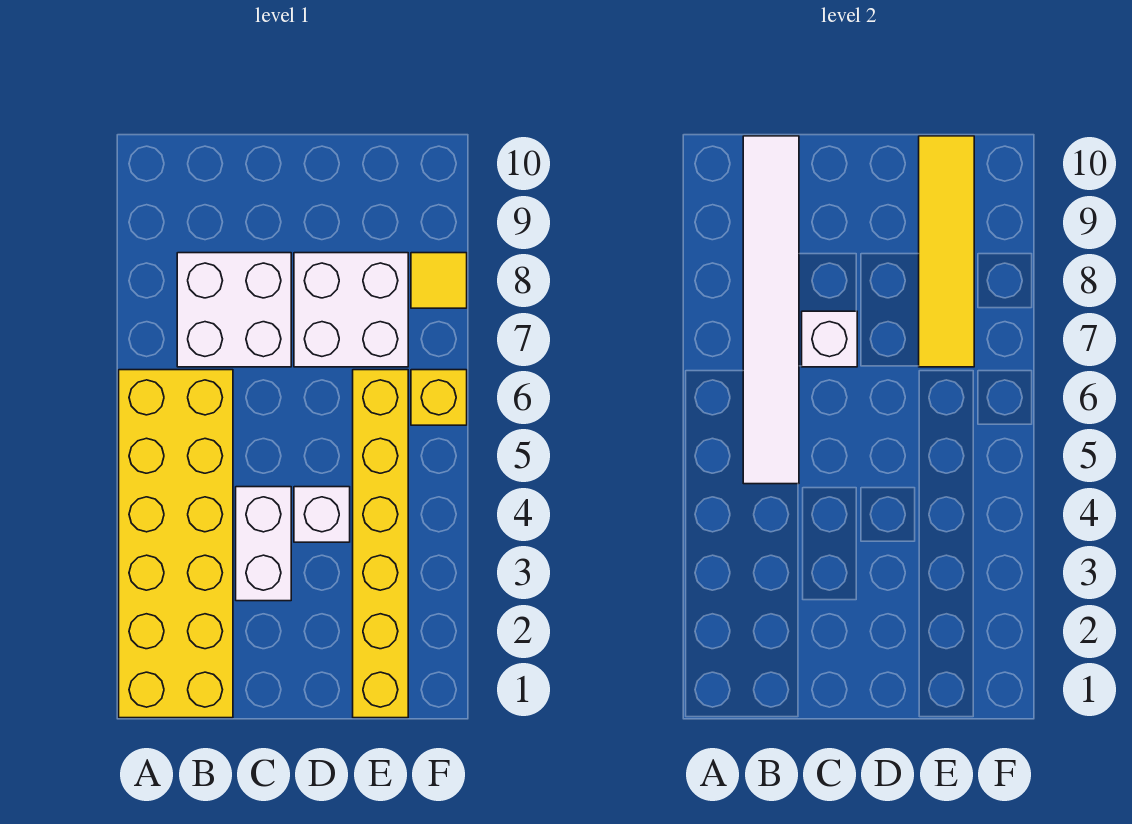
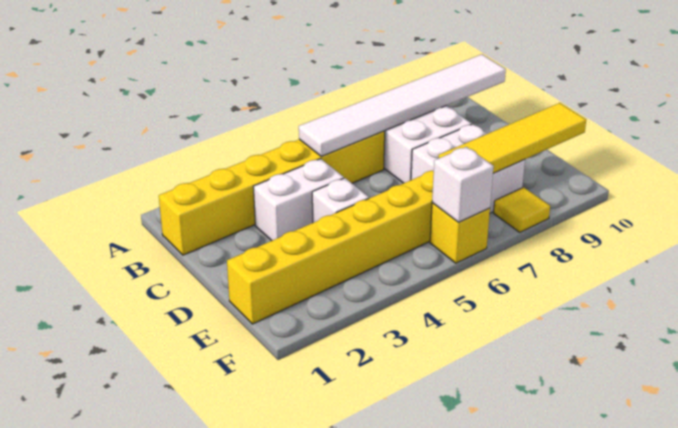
yellow 2x6 brick [119,370,233,718] -> yellow 1x6 brick [159,131,385,255]
white 1x1 brick [802,311,857,367] -> white 1x1 brick moved to [432,147,494,222]

